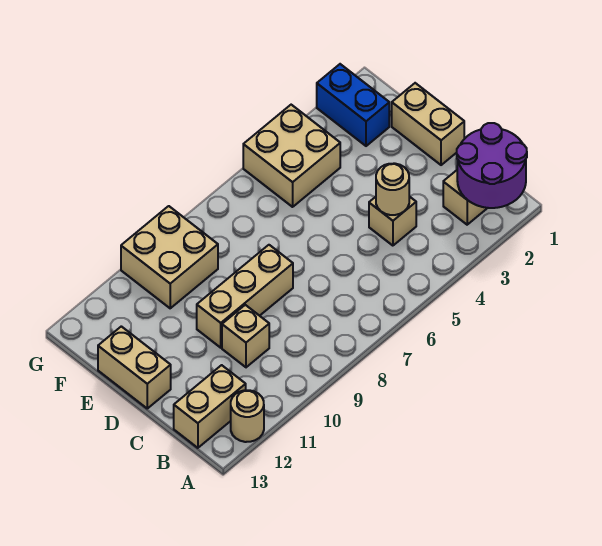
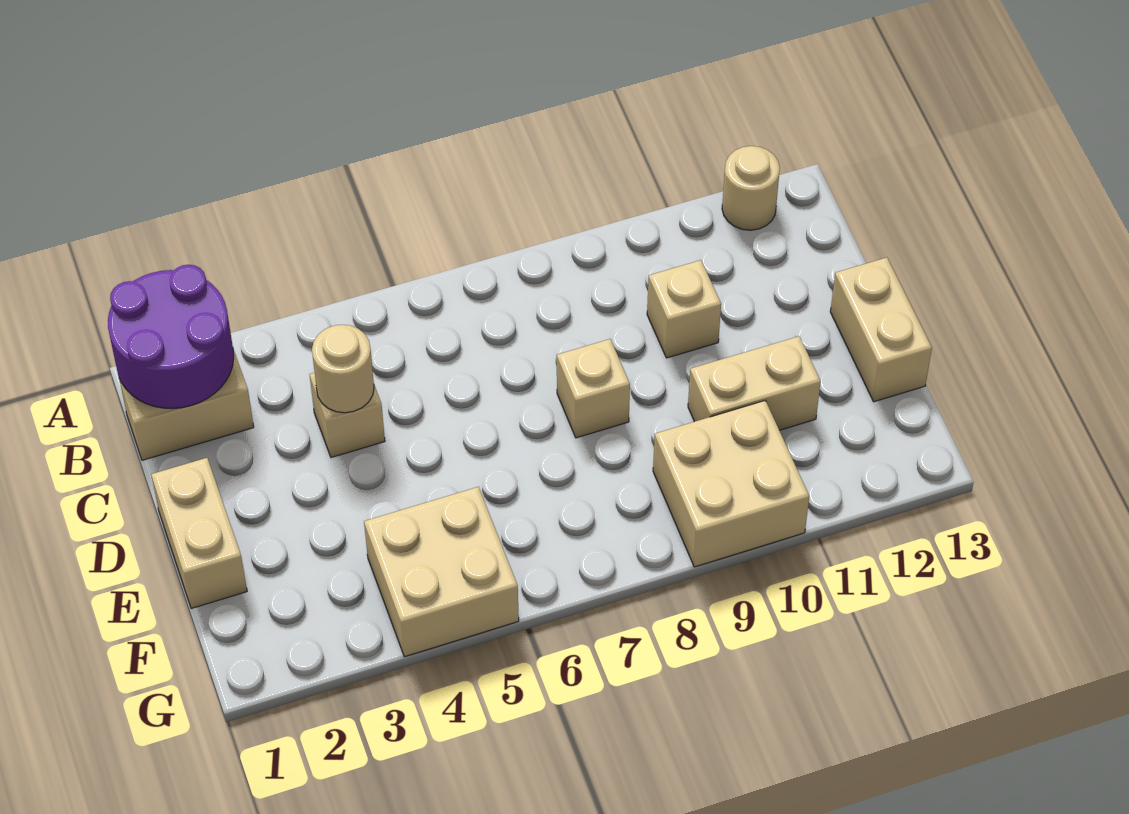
tan 1x2 brick [174,365,246,448] -> tan 1x2 brick moved to [688,336,821,430]
tan 1x3 brick [197,245,293,348] -> tan 1x1 brick [557,339,630,438]
blue 1x2 brick [317,64,389,146] -> none

